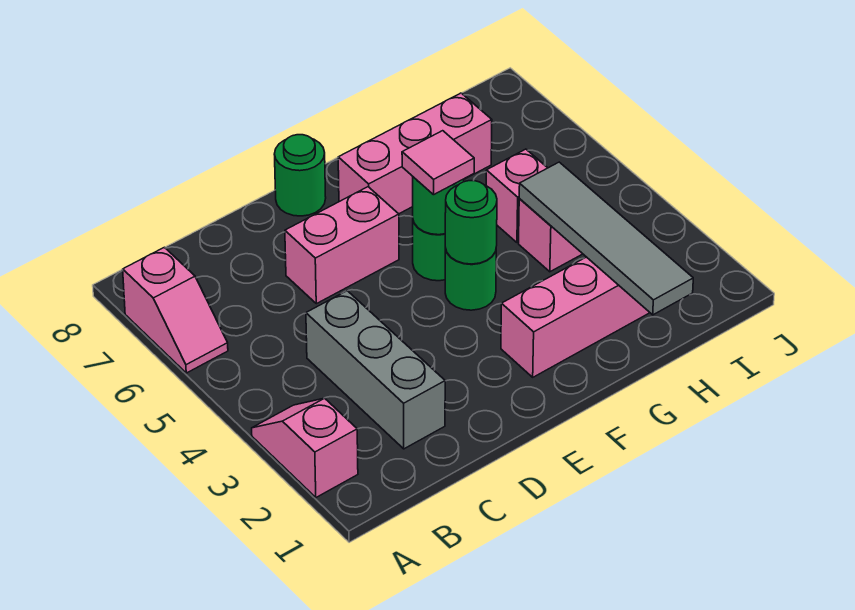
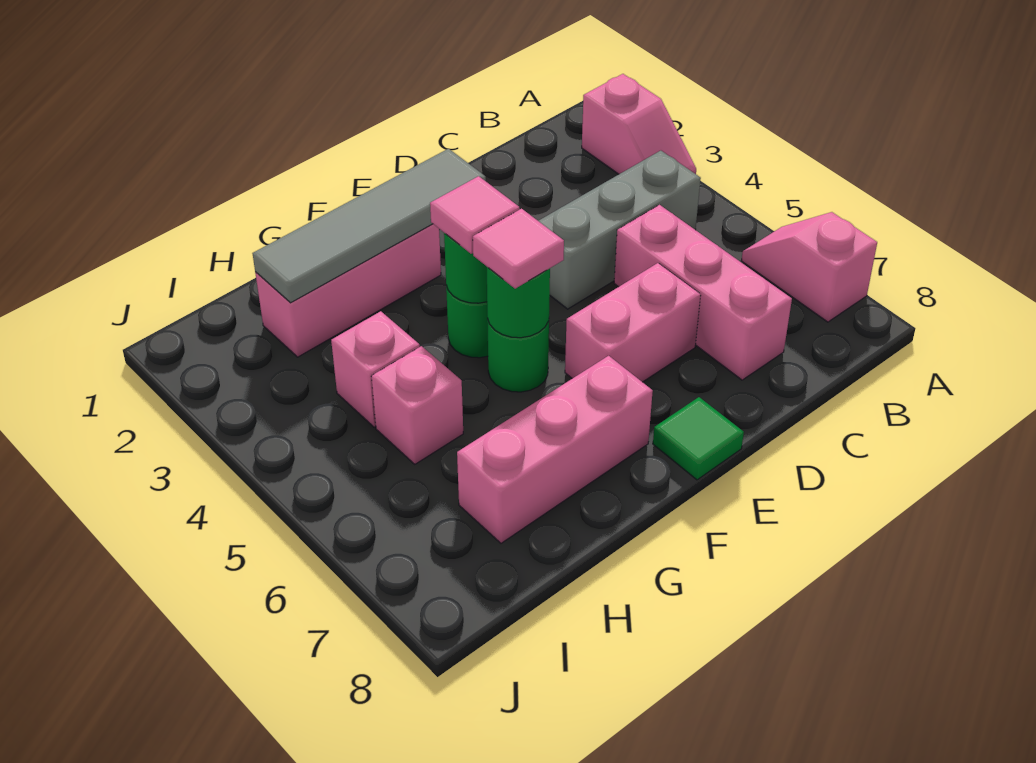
grey 1x3 brick [306,291,445,449] -> grey 1x3 brick turned to [539,151,701,309]
none -> pink 1x3 brick [614,205,792,380]
green 1x1 round brick [274,135,326,216] -> green 1x1 tile [653,397,744,480]
none -> pink 1x1 tile [430,176,519,254]
grey 1x4 tile [519,162,693,315] -> grey 1x4 tile turned to [252,149,486,303]

